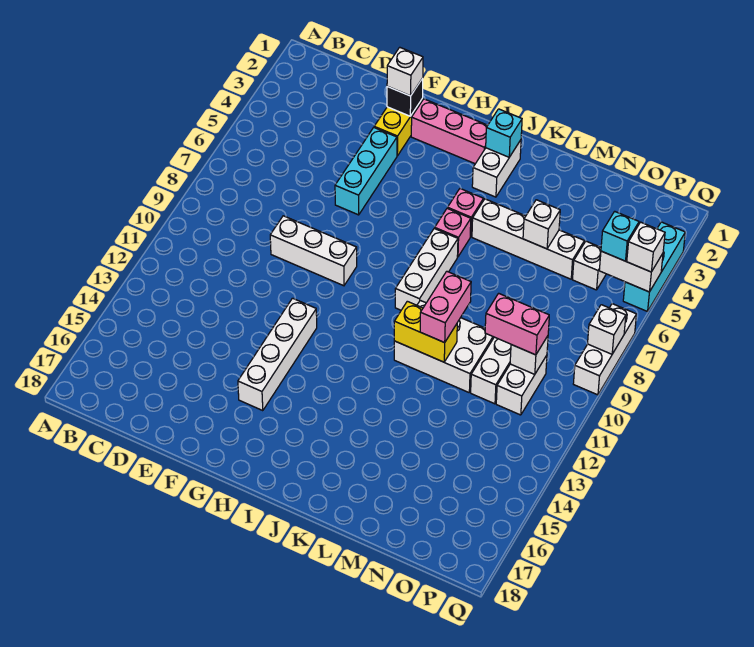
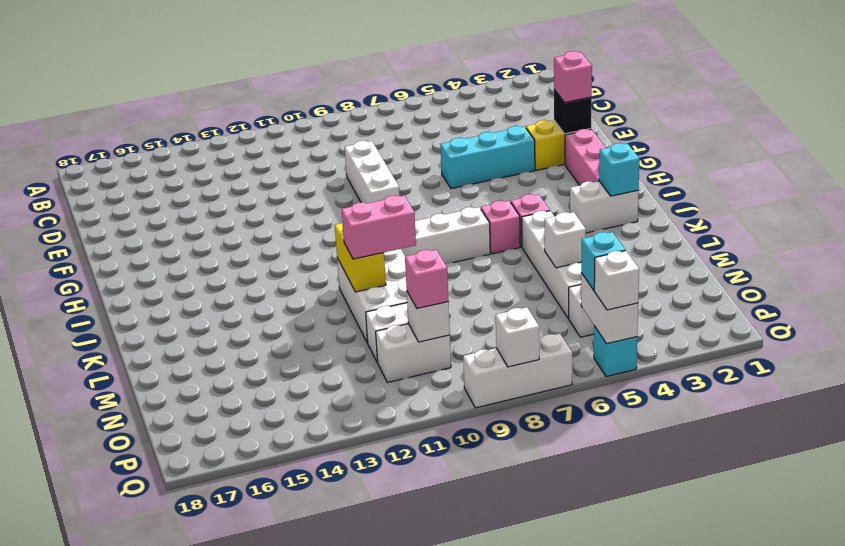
white 1x1 brick [387,47,423,96] -> pink 1x1 brick [554,51,592,103]
white 1x4 brick [238,298,317,411] -> none
pink 1x2 brick [485,293,549,355] -> pink 1x1 brick [405,250,449,309]
cyan 1x3 brick [623,222,685,311] -> cyan 1x1 brick [594,326,637,377]

